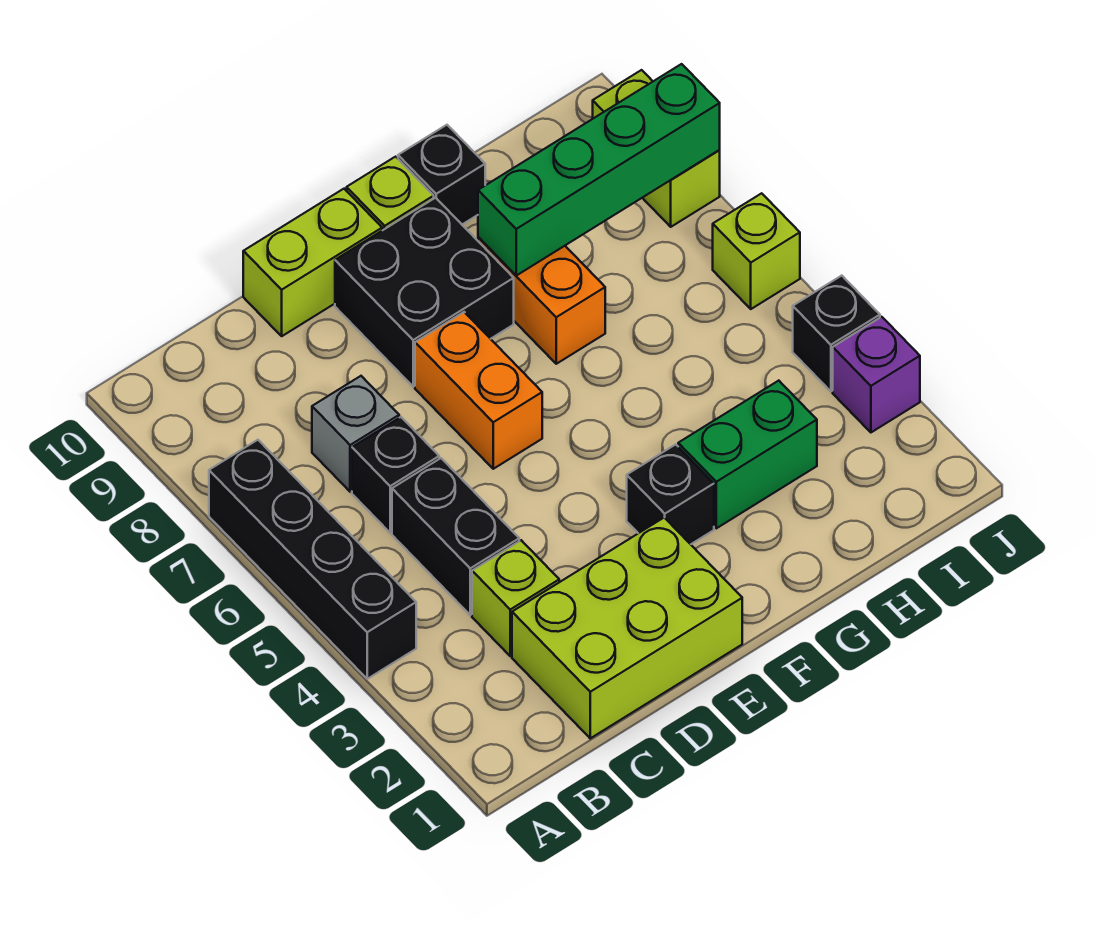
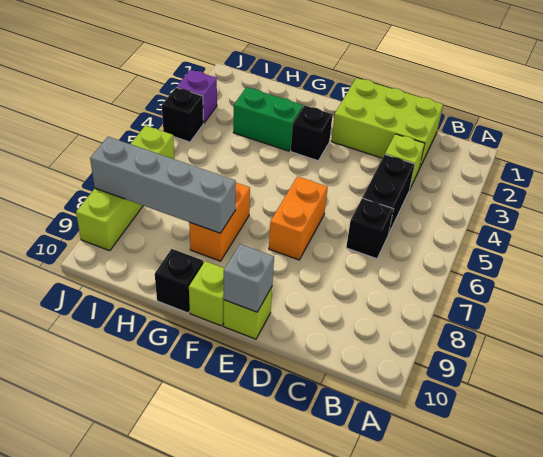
black 1x4 brick [209,440,416,679] -> none
grey 1x1 brick [312,376,399,492] -> grey 1x1 brick moved to [224,244,274,312]
lime 1x2 brick [243,189,382,336] -> lime 1x1 brick [224,287,272,339]
black 2x2 brick [335,198,514,387] -> none
green 1x4 brick [478,64,720,275] -> grey 1x4 brick [90,137,236,233]

